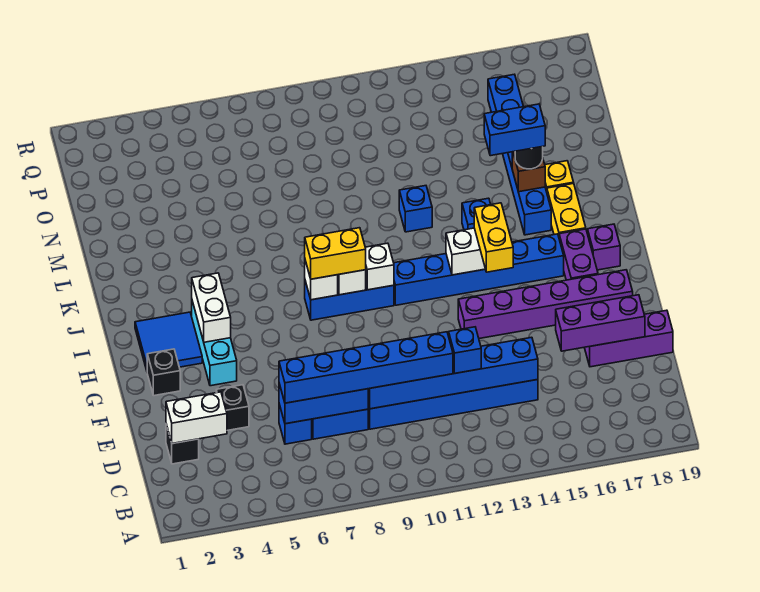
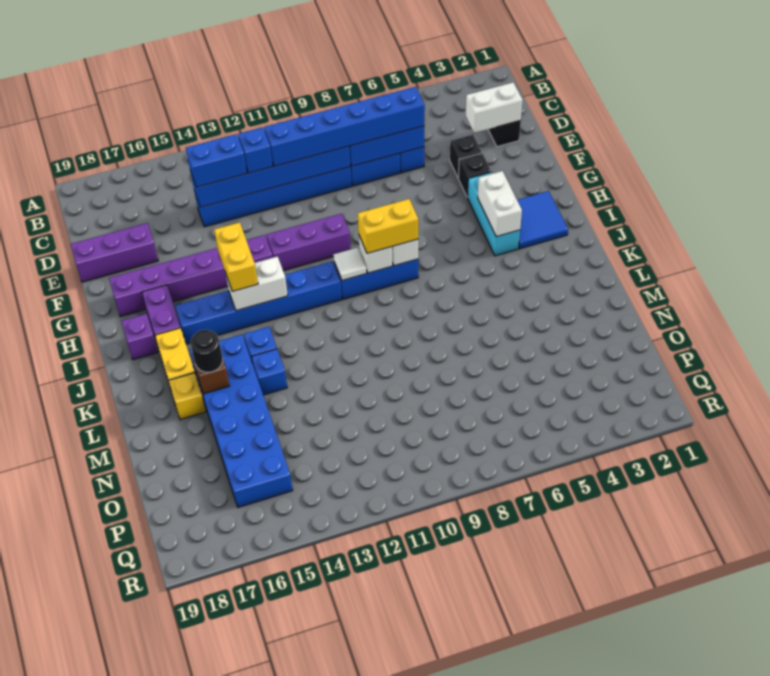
purple 1x3 brick [556,295,645,351] -> purple 1x3 brick moved to [267,214,351,271]
black 1x1 brick [147,349,180,396] -> black 1x1 brick moved to [458,153,491,196]
white 1x1 brick [365,243,394,290] -> white 1x1 tile [333,248,367,281]
blue 1x6 brick [488,74,551,235] -> blue 2x6 brick [189,335,293,507]
blue 1x1 brick [399,186,432,232] -> blue 1x1 brick moved to [251,349,287,395]
blue 1x2 brick [484,104,545,156] -> blue 1x2 brick moved to [186,134,247,187]

